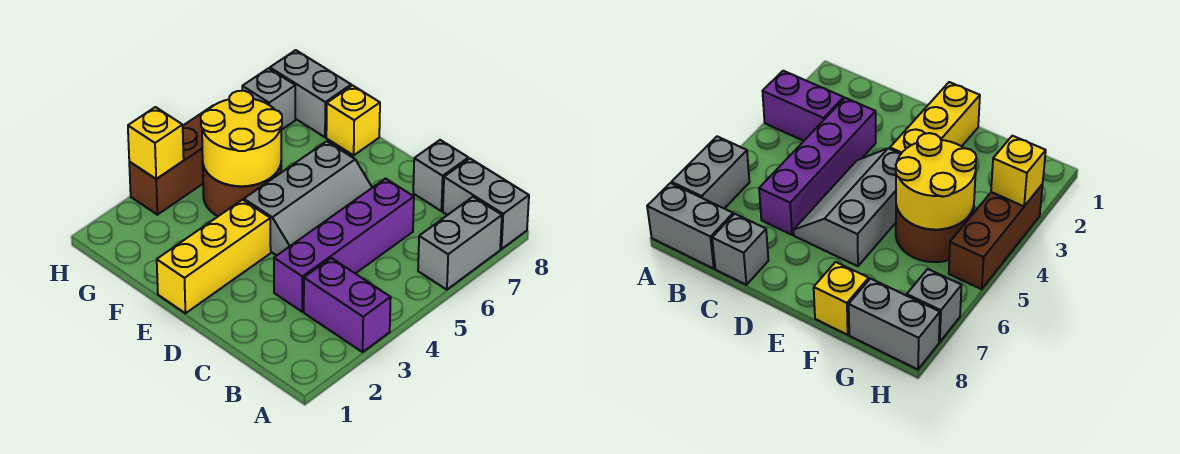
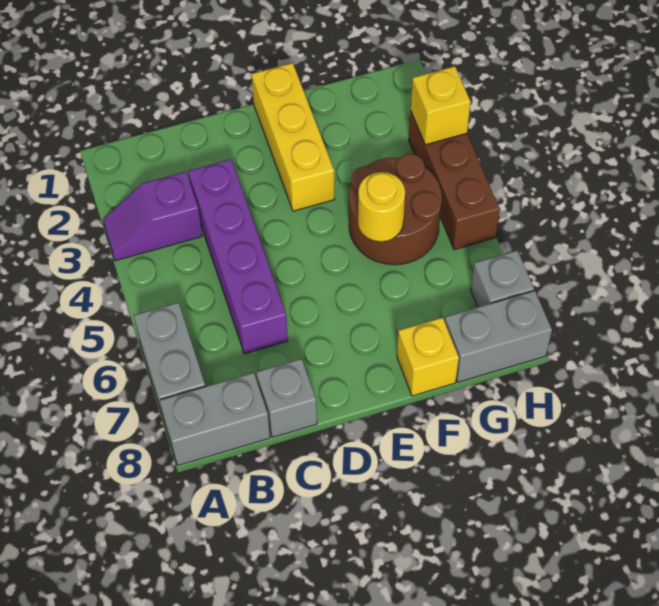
purple 1x2 brick [304,258,391,352] -> purple 1x2 slope [103,172,202,261]
grey 2x3 slope [244,141,372,256] -> none
yellow 2x2 round brick [201,91,282,186] -> yellow 1x1 round brick [358,172,405,242]

